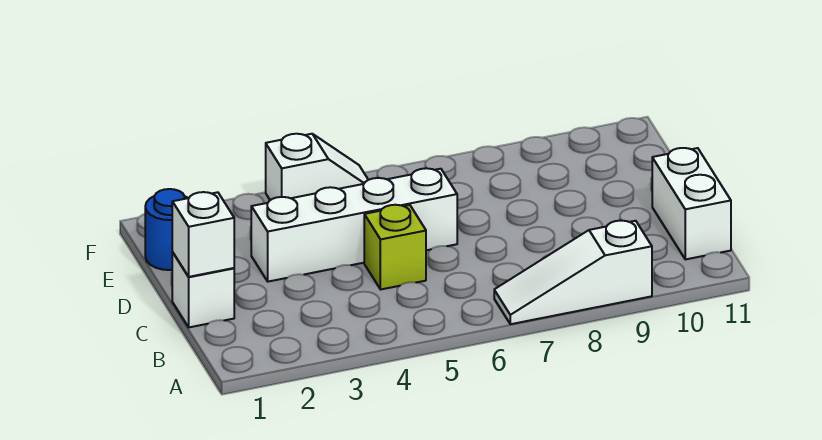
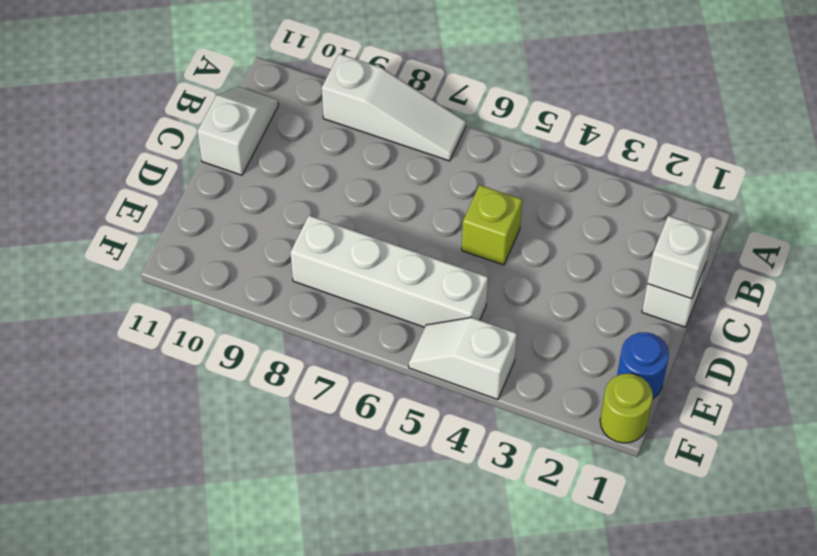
white 1x2 brick [652,148,731,259] -> white 1x2 slope [197,87,278,175]
white 1x4 brick [251,168,457,282] -> white 1x4 brick moved to [290,216,488,327]
none -> lime 1x1 round brick [600,374,653,443]

